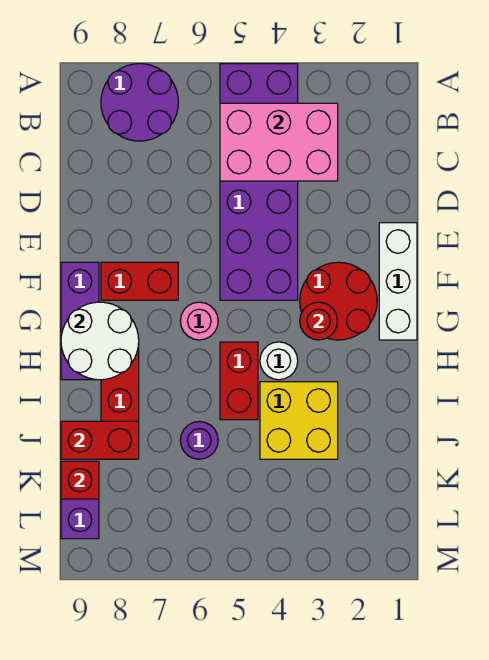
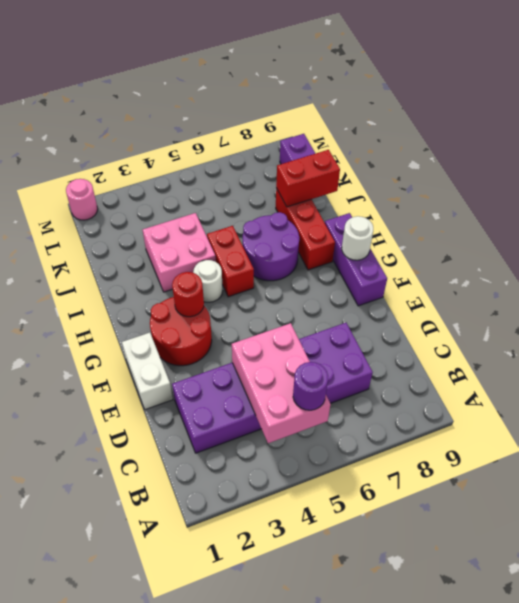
purple 2x6 brick [220,64,298,300] -> purple 2x6 brick turned to [172,323,373,453]
purple 2x2 round brick [101,64,178,141] -> purple 2x2 round brick moved to [243,212,299,281]
pink 2x3 brick [220,103,338,181] -> pink 2x3 brick turned to [232,323,331,443]
white 1x3 brick [379,223,417,340] -> white 1x2 brick [122,333,173,410]
red 1x2 brick [101,262,178,300] -> none
pink 1x1 round brick [180,302,218,340] -> pink 1x1 round brick moved to [66,179,98,220]
white 2x2 round brick [61,302,139,380] -> white 1x1 round brick [342,216,373,260]
yellow 2x2 brick [260,382,338,459] -> pink 2x2 brick [143,213,216,292]
purple 1x1 round brick [180,421,218,459] -> purple 1x1 round brick moved to [293,362,328,410]
red 1x1 brick [61,461,99,499] -> none

